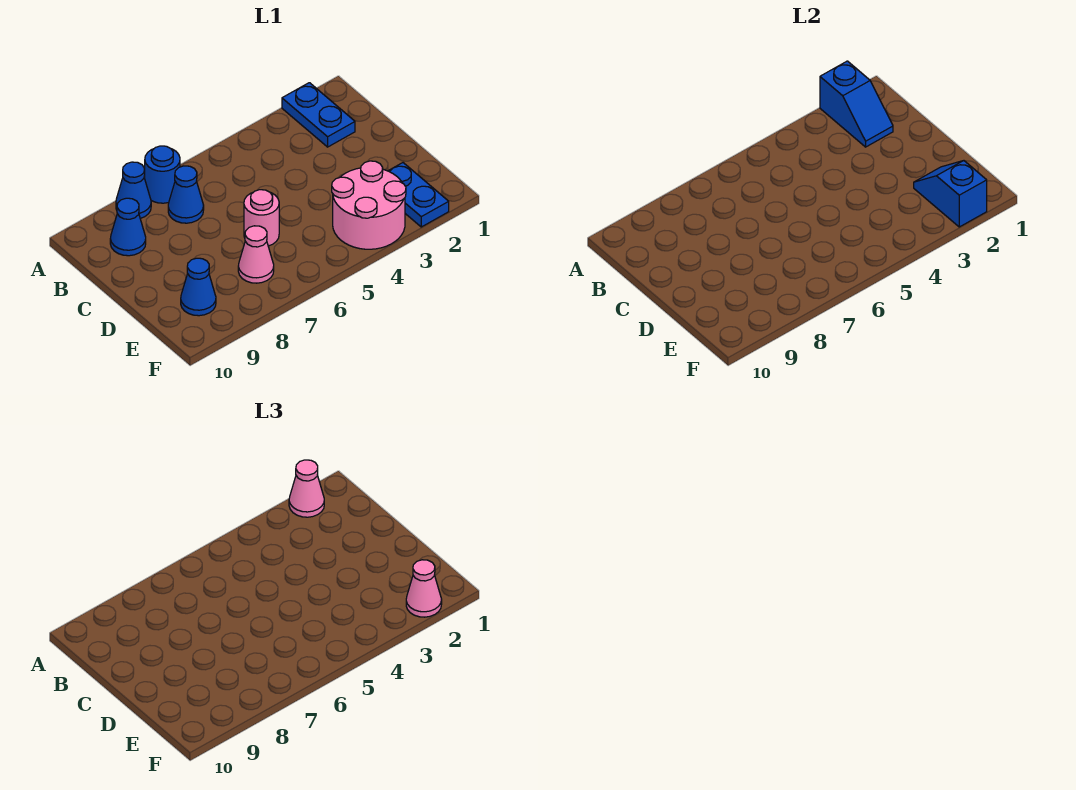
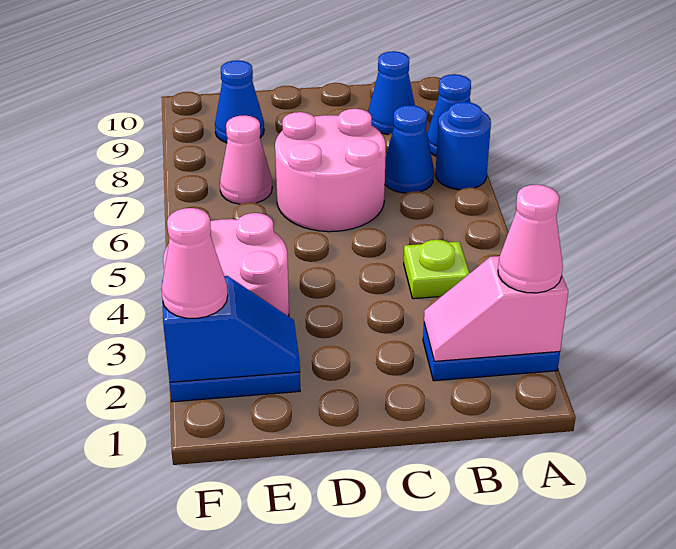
blue 1x2 slope [820,61,893,147] -> pink 1x2 slope [424,256,568,361]
none -> lime 1x1 plate [404,240,470,299]
pink 1x1 round brick [244,190,279,246] -> pink 2x2 round brick [275,109,386,232]

